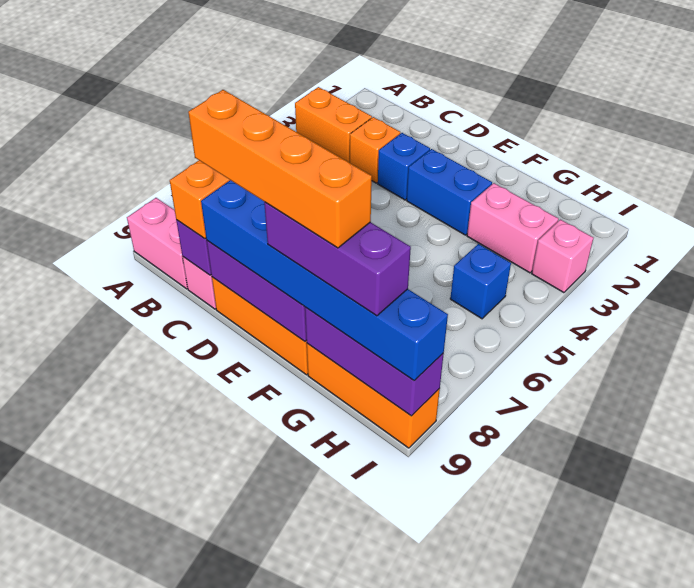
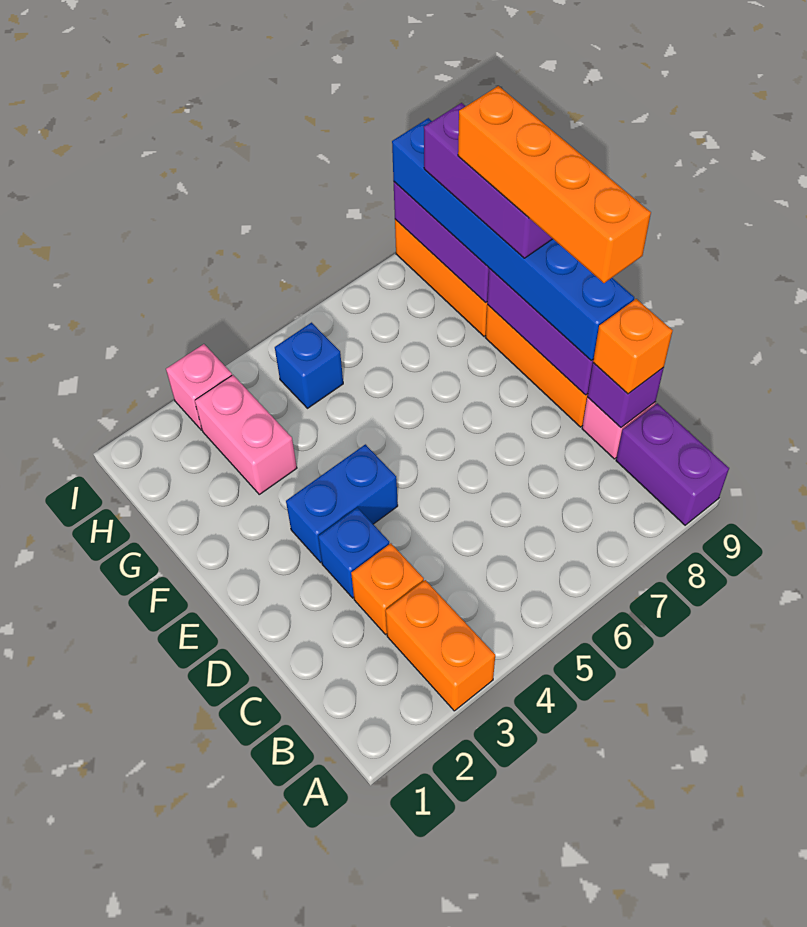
pink 1x2 brick [127,198,188,289] -> purple 1x2 brick [616,403,729,525]
blue 1x2 brick [407,149,492,235] -> blue 1x2 brick turned to [286,444,398,562]

